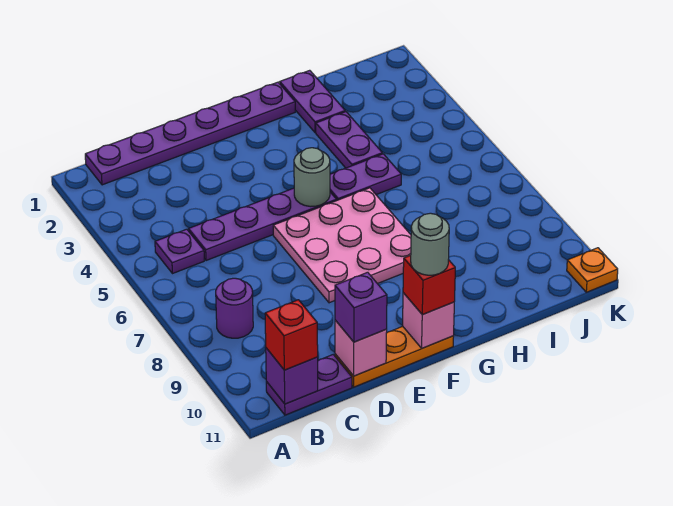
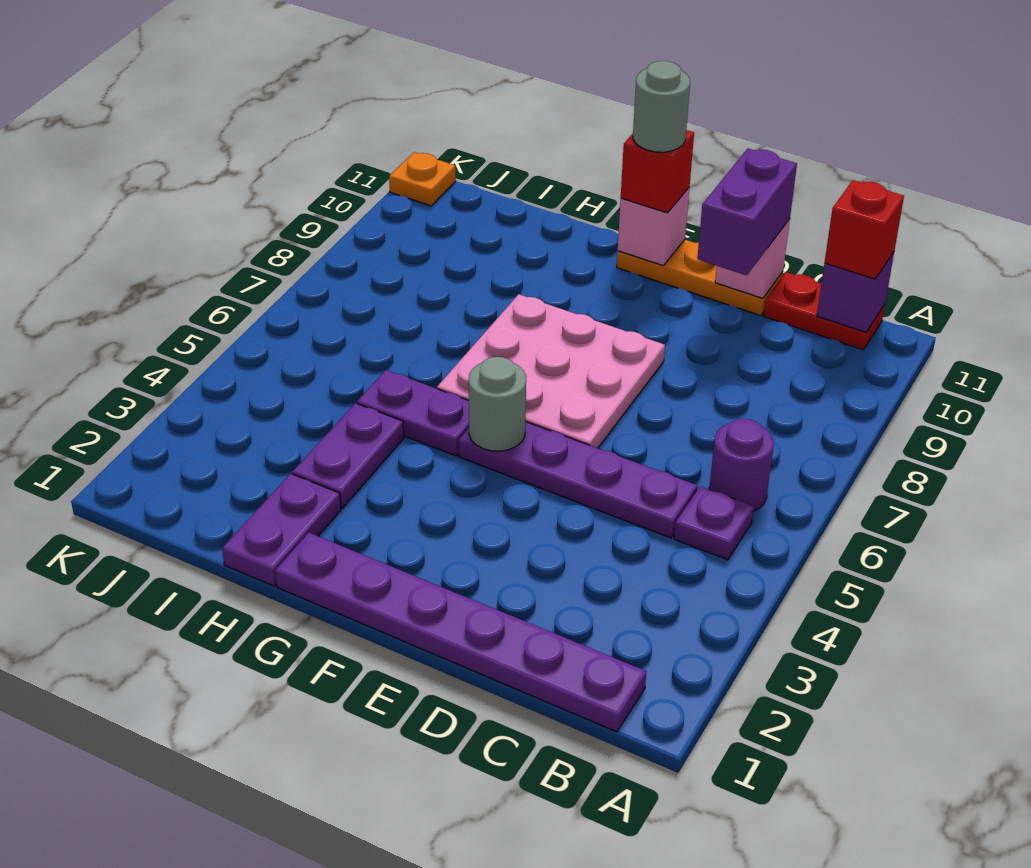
purple 1x1 round brick [216,278,253,338] -> purple 1x1 round brick moved to [709,419,774,511]
purple 1x2 plate [266,355,352,415] -> red 1x2 plate [763,272,885,350]
purple 1x1 brick [335,272,387,342] -> purple 1x2 brick [697,149,797,275]

